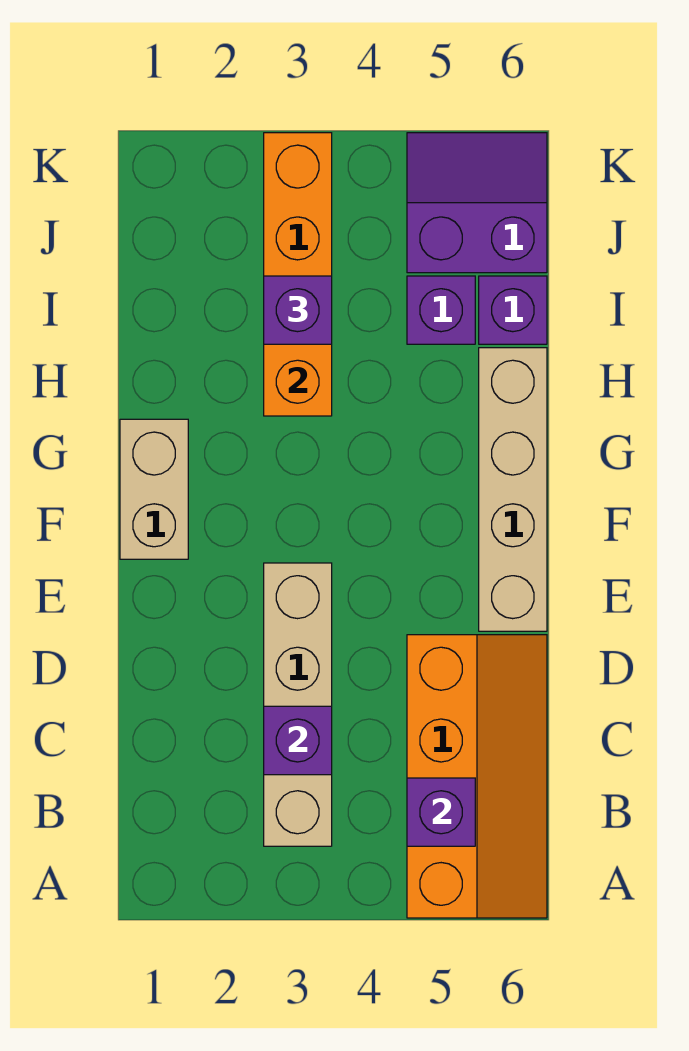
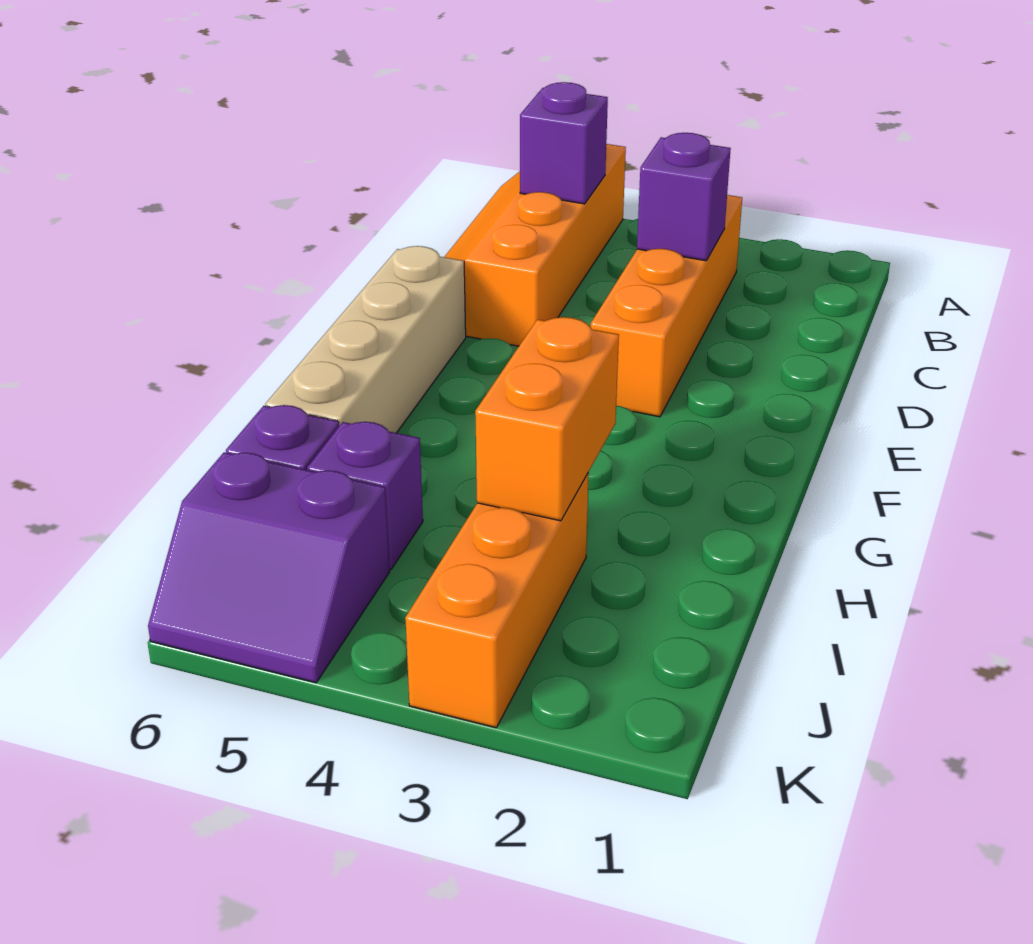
tan 1x4 brick [264,563,332,846] -> orange 1x4 brick [591,195,742,417]
tan 1x2 brick [120,419,188,559] -> none
purple 1x1 brick [264,276,332,344] -> none

